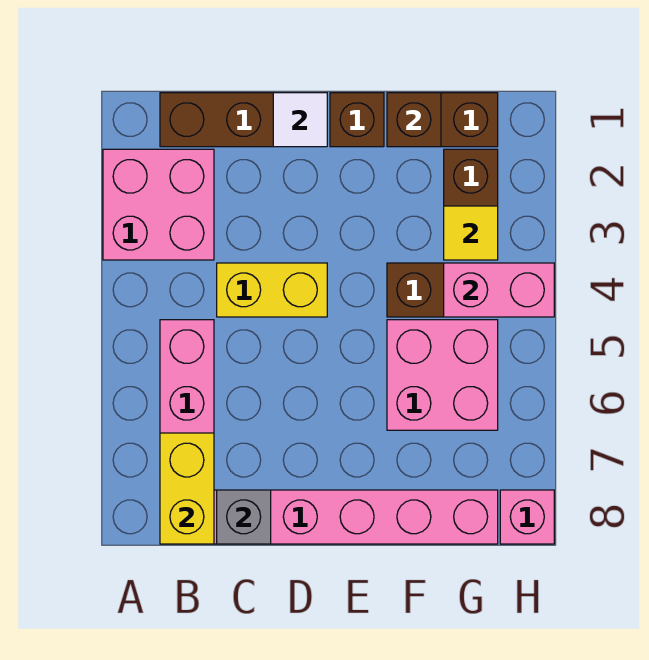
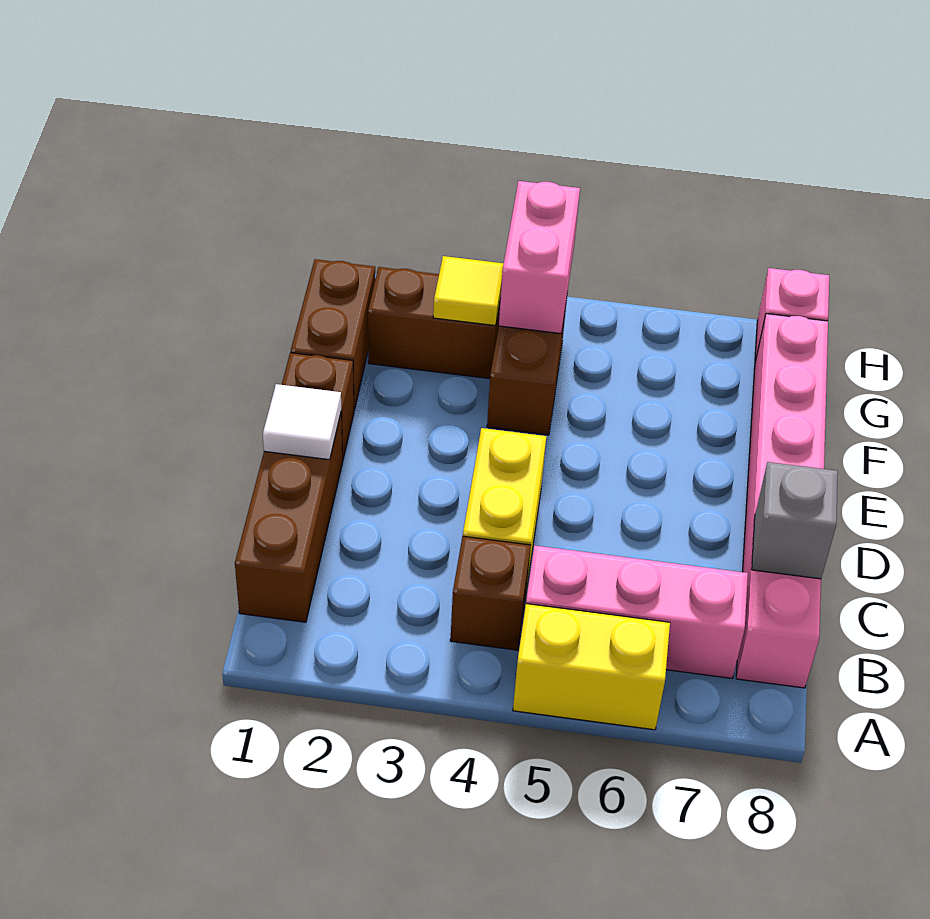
pink 2x2 brick [103,149,214,260] -> none
yellow 1x2 brick [160,433,214,544] -> yellow 1x2 brick moved to [513,604,670,730]
brown 1x1 brick [387,93,441,147] -> brown 1x1 brick moved to [450,536,531,650]
pink 2x2 brick [387,320,498,430] -> none

